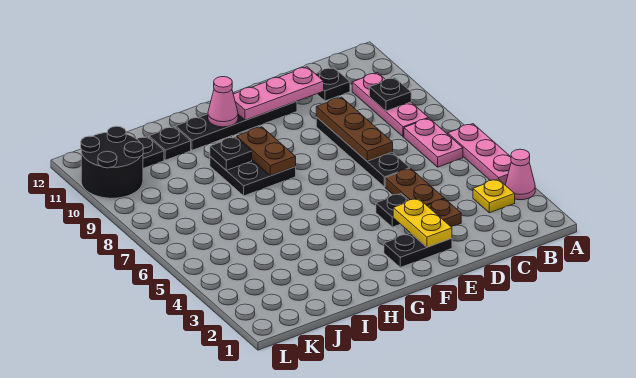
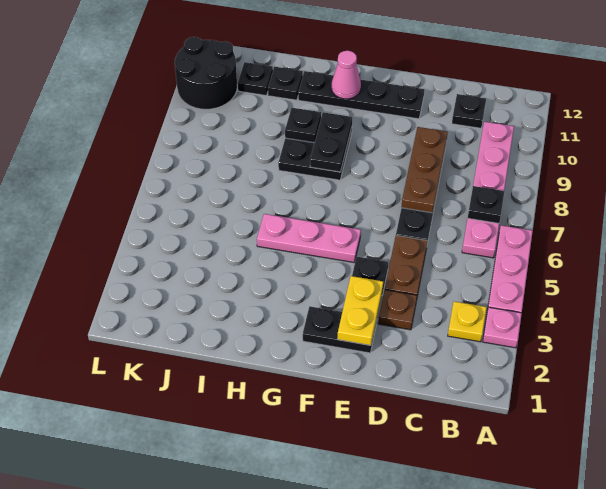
pink 1x1 cone [506,149,535,200] -> pink 1x1 plate [483,307,522,348]
black 1x1 plate [369,77,411,111] -> black 1x1 plate moved to [468,186,504,223]
pink 1x3 plate [233,67,324,120] -> pink 1x3 plate moved to [257,214,361,262]
brown 1x2 plate [237,127,296,176] -> black 1x2 plate [310,112,352,172]

